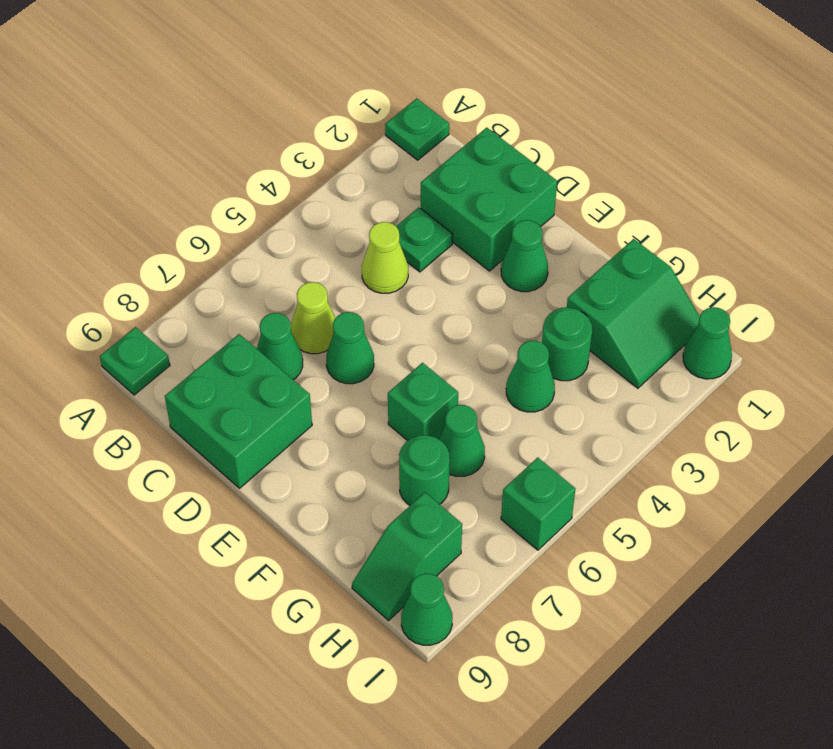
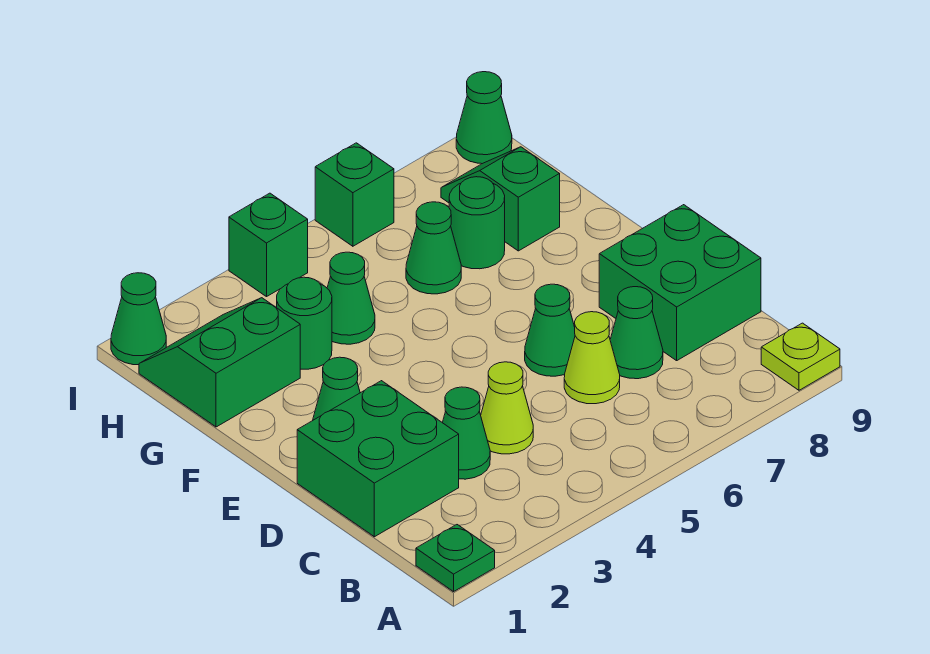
green 1x1 plate [100,327,170,395] -> lime 1x1 plate [761,323,840,390]
green 1x1 plate [396,207,453,272] -> green 1x1 cone [442,387,490,479]
green 1x1 brick [388,363,458,441] -> green 1x1 brick moved to [229,193,308,297]
green 1x2 slope [352,492,462,621] -> green 1x2 slope turned to [441,147,560,251]

